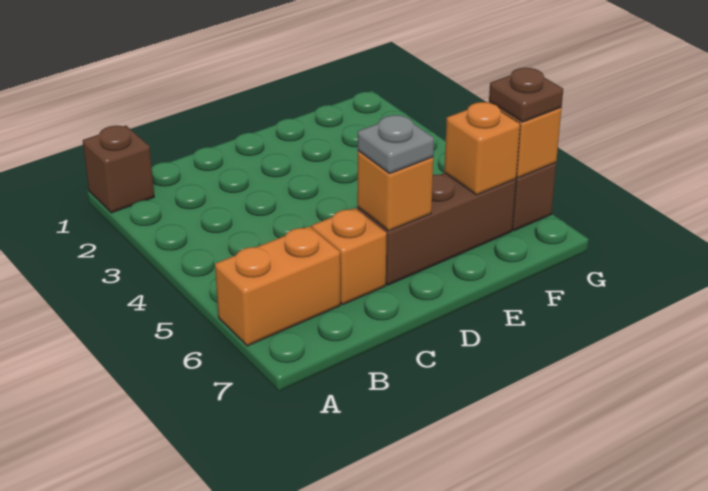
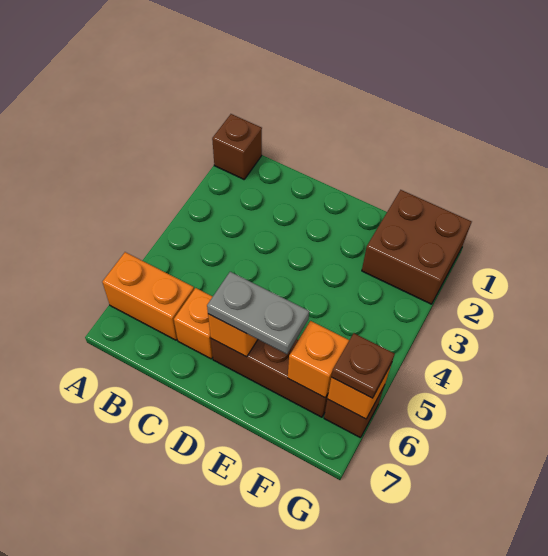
grey 1x1 plate [358,115,434,173] -> grey 1x2 plate [207,272,309,354]
none -> brown 2x2 brick [362,190,472,304]

